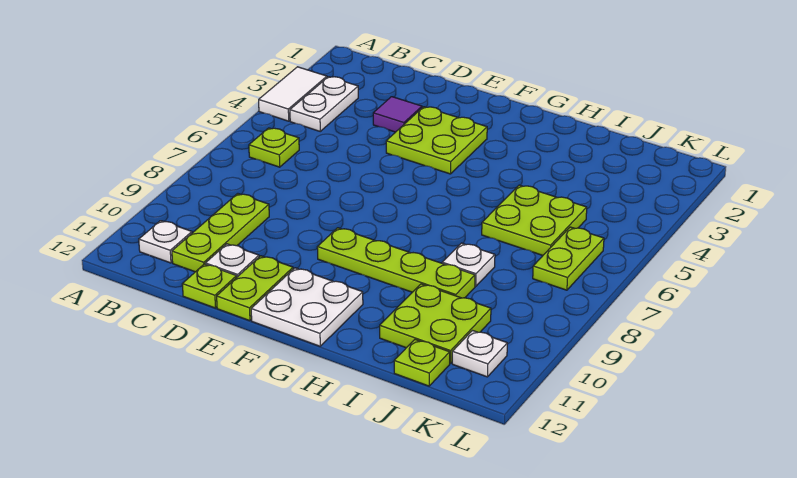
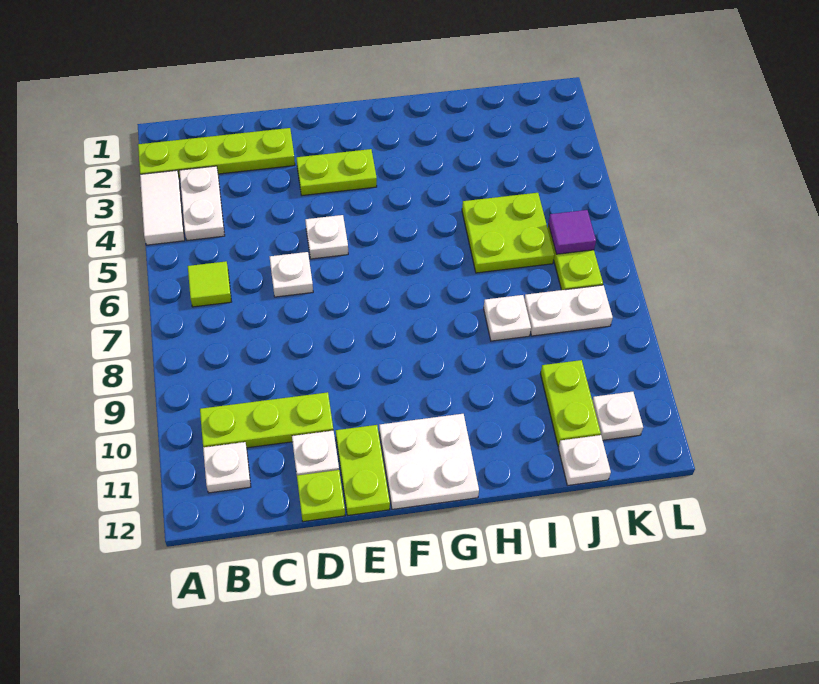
lime 1x1 plate [249,128,299,167] -> lime 1x1 tile [188,261,231,307]
lime 1x3 plate [172,194,269,272] -> lime 1x3 plate turned to [200,392,333,448]
purple 1x1 tile [373,97,422,132] -> purple 1x1 tile moved to [548,210,596,254]
none -> white 1x1 plate [270,252,313,297]
lime 2x2 plate [386,107,487,174] -> lime 1x2 plate [297,149,377,196]
none -> white 1x1 plate [305,215,348,259]
lime 1x4 plate [317,228,475,298] -> lime 1x4 plate moved to [138,128,295,178]
lime 2x2 plate [380,284,491,364] -> lime 1x2 plate [541,360,601,446]
none -> white 1x2 plate [524,285,613,336]
lime 1x1 plate [394,340,450,386] -> white 1x1 plate [558,435,611,485]

